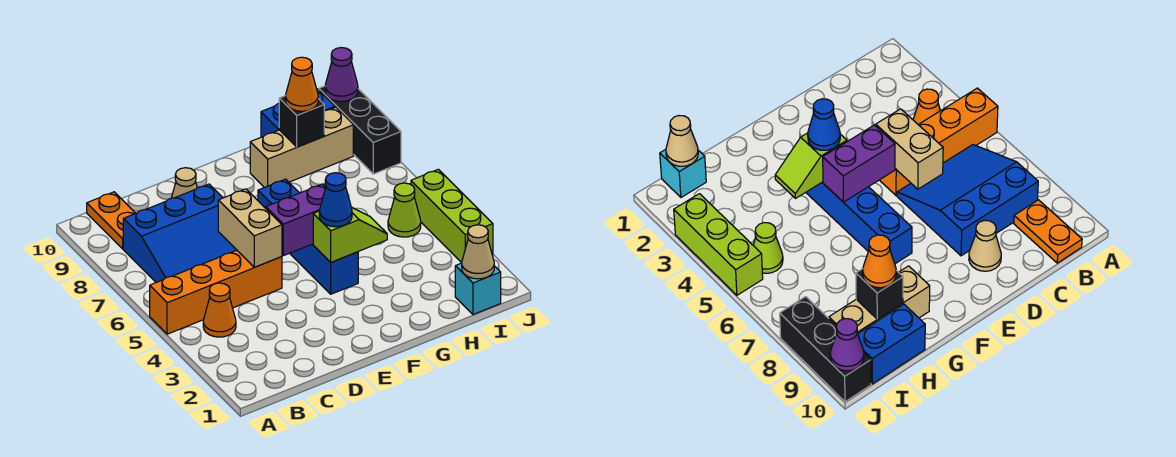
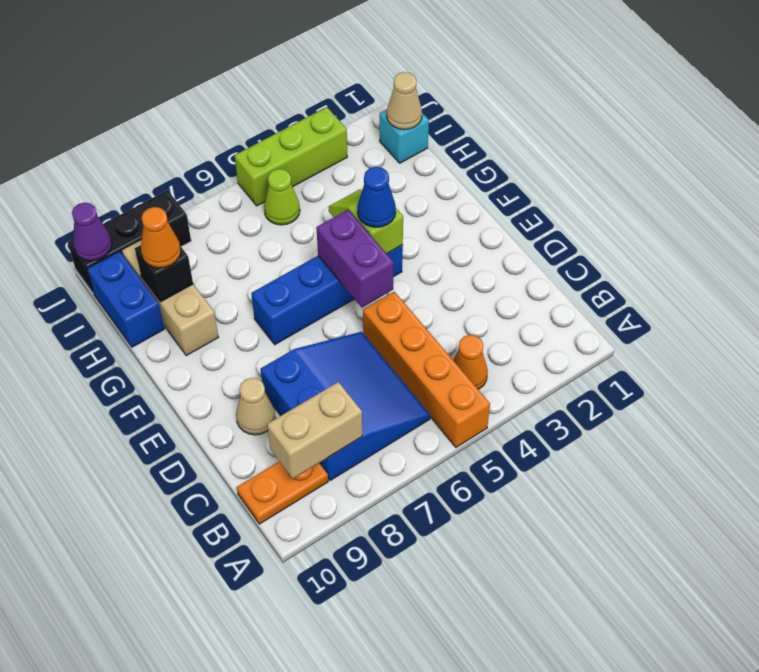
tan 1x2 brick [218,189,282,267] -> tan 1x2 brick moved to [267,382,362,479]

